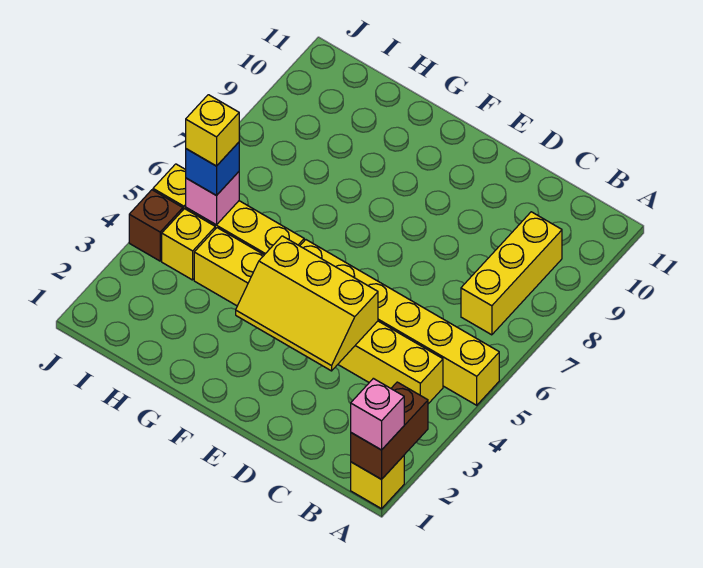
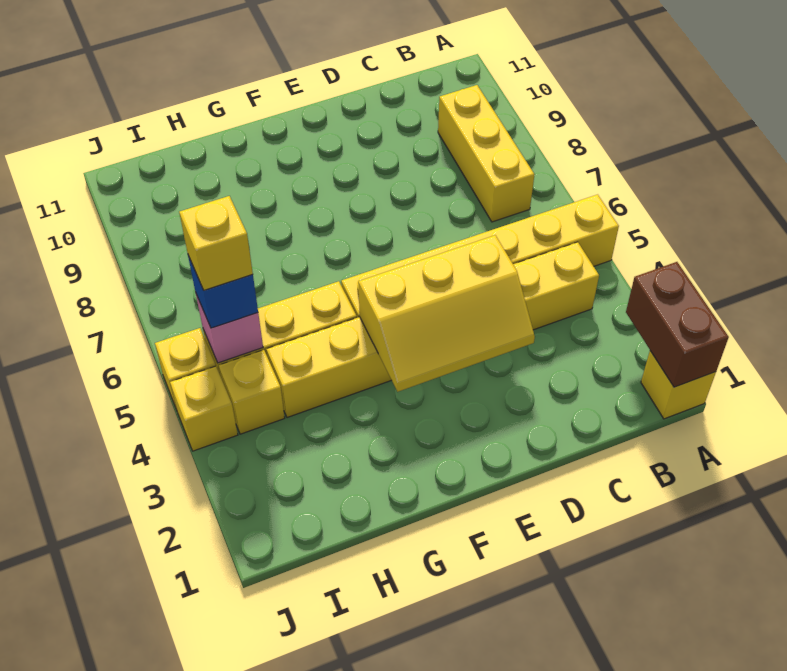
pink 1x1 brick [351,378,404,450] -> none
brown 1x1 brick [129,190,183,261] -> yellow 1x1 brick [170,366,238,451]

